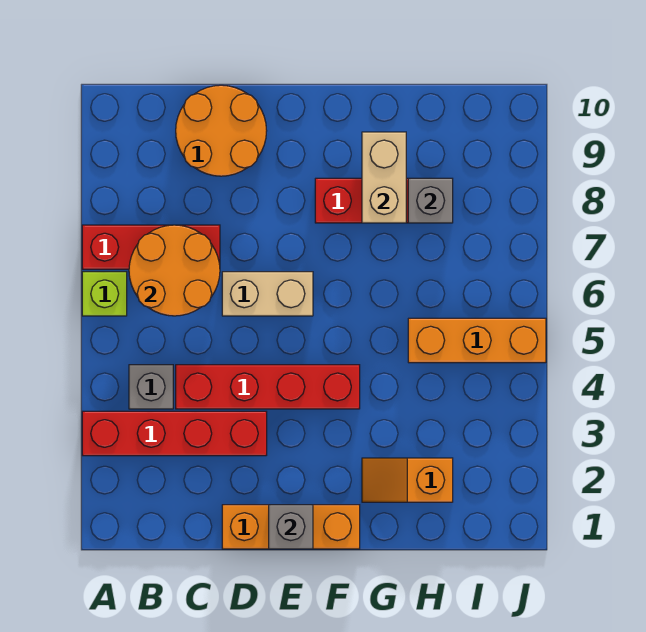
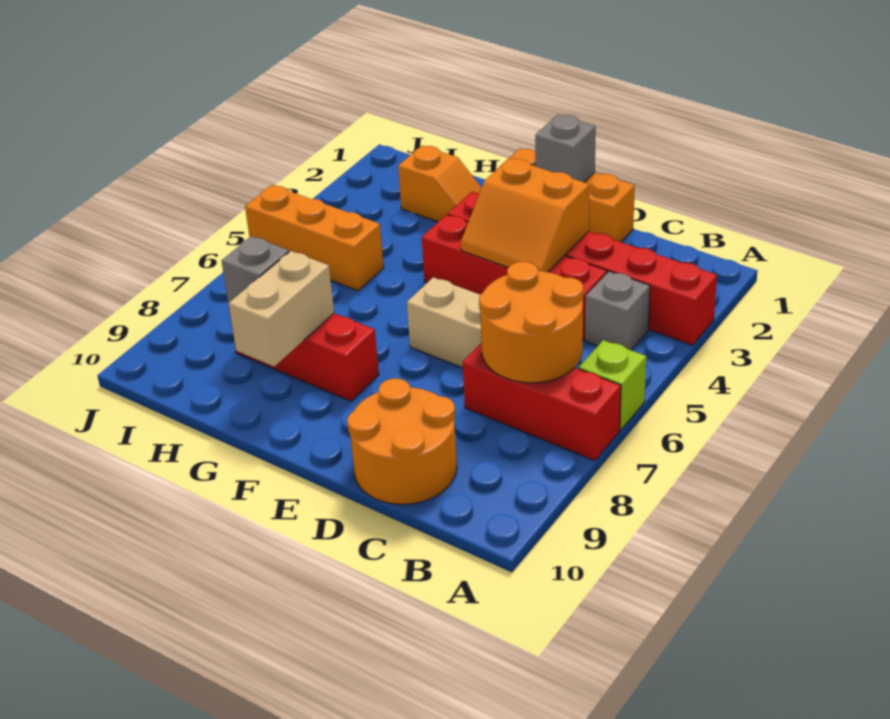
red 1x4 brick [82,411,267,456] -> red 1x6 brick [448,192,717,345]
none -> orange 2x2 slope [461,158,590,272]

